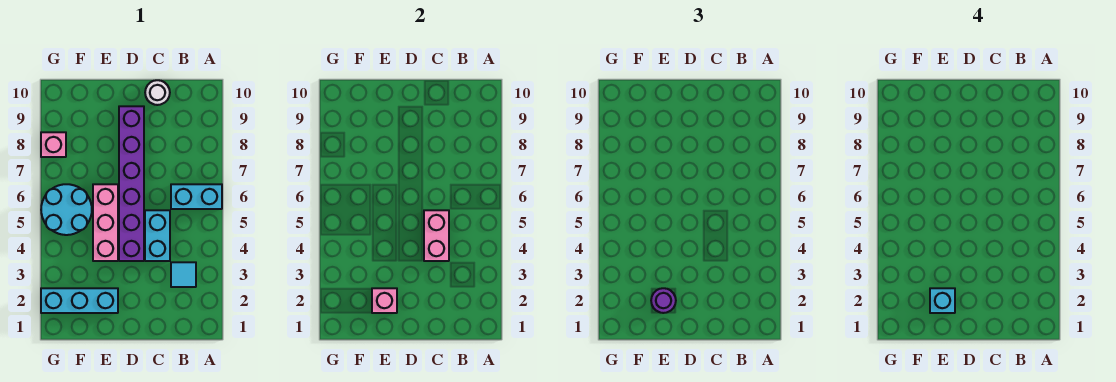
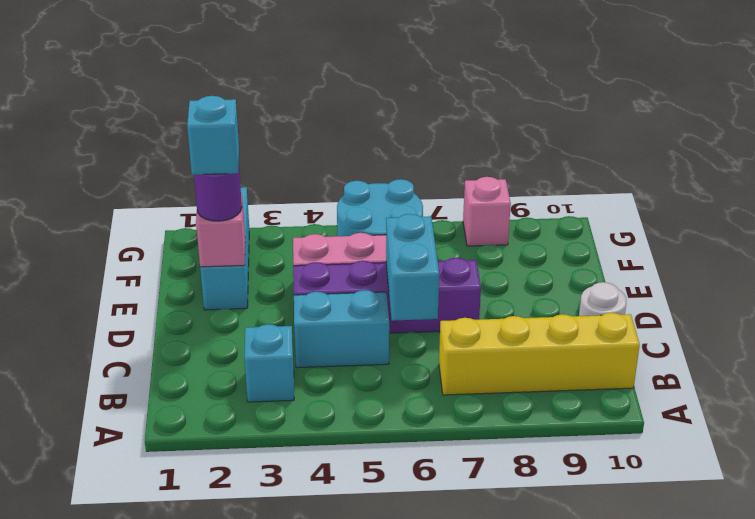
cyan 1x2 brick [171,184,222,209] -> cyan 1x2 brick moved to [386,214,439,321]
cyan 1x1 tile [171,262,196,287] -> cyan 1x1 brick [244,324,294,402]
none -> yellow 1x4 brick [439,313,640,395]
pink 1x2 brick [424,210,449,261] -> none
purple 1x6 brick [119,106,144,261] -> purple 1x4 brick [293,258,481,333]

